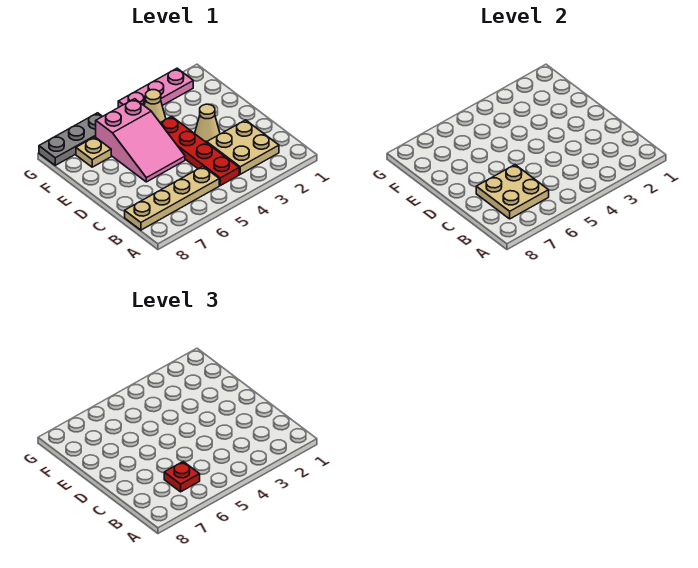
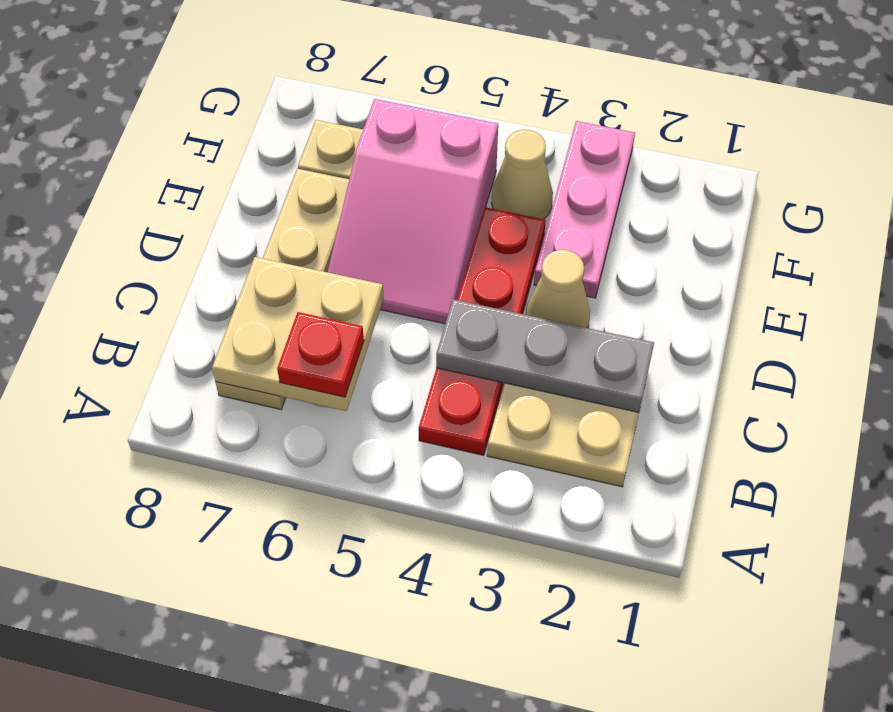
tan 1x4 plate [125,167,219,230] -> tan 1x4 plate turned to [215,169,349,409]
pink 1x3 plate [118,68,193,107] -> pink 1x3 plate turned to [534,121,635,298]
grey 1x3 plate [39,113,102,165] -> grey 1x3 plate moved to [436,299,654,412]

